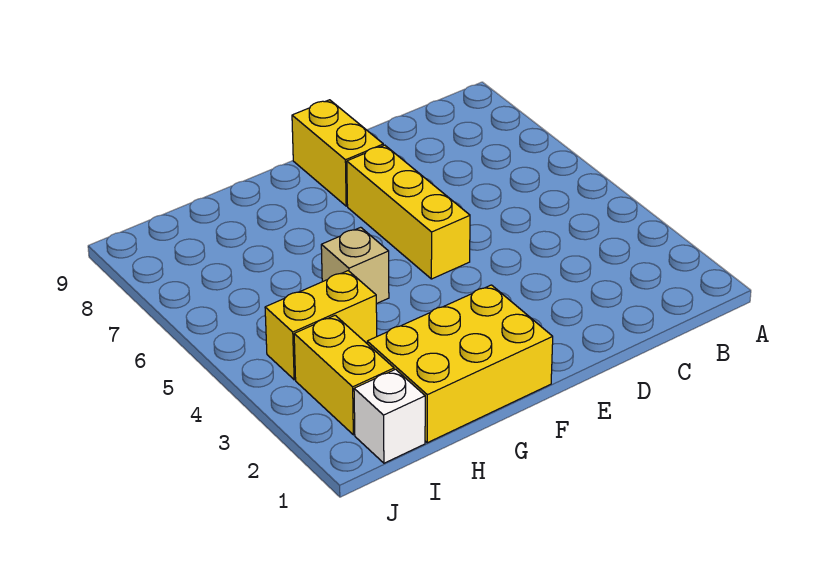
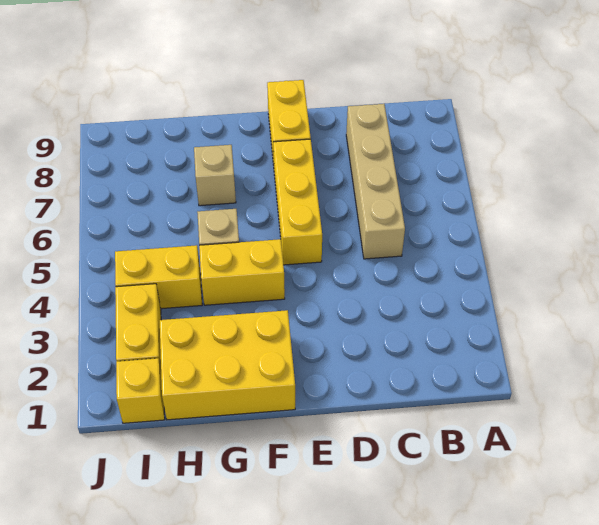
none -> tan 1x4 brick [346,104,405,259]
none -> yellow 1x2 brick [199,239,285,305]
none -> tan 1x1 brick [194,145,236,206]
white 1x1 brick [354,369,425,463] -> yellow 1x1 brick [116,358,165,423]

